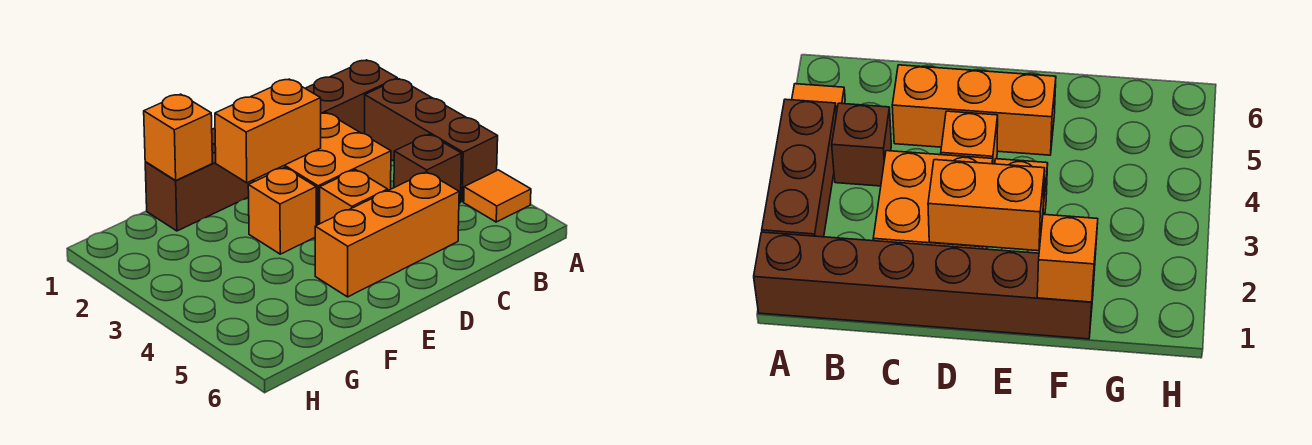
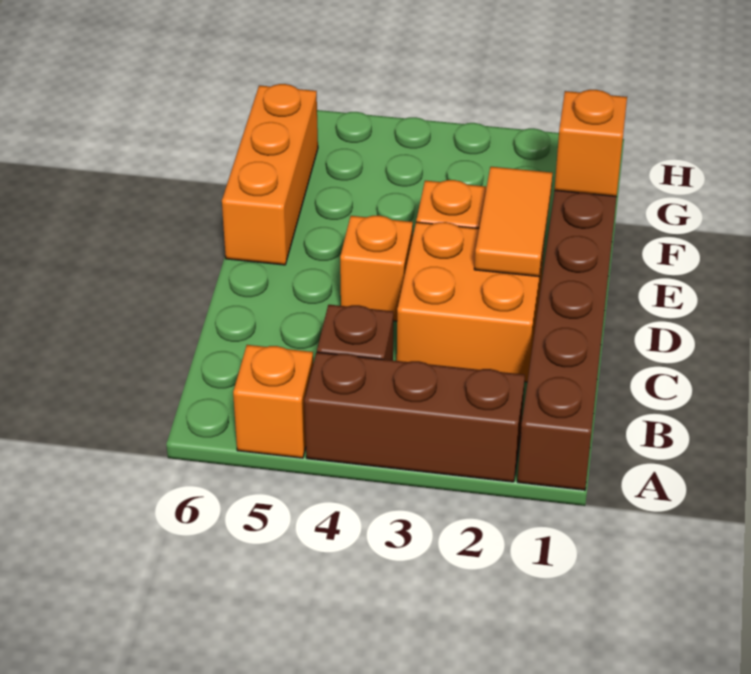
orange 1x1 tile [464,170,531,222] -> orange 1x1 brick [233,345,313,458]
orange 1x3 brick [315,172,459,297] -> orange 1x3 brick moved to [222,84,318,265]
orange 1x2 brick [215,79,321,183] -> orange 1x2 tile [474,167,553,277]

